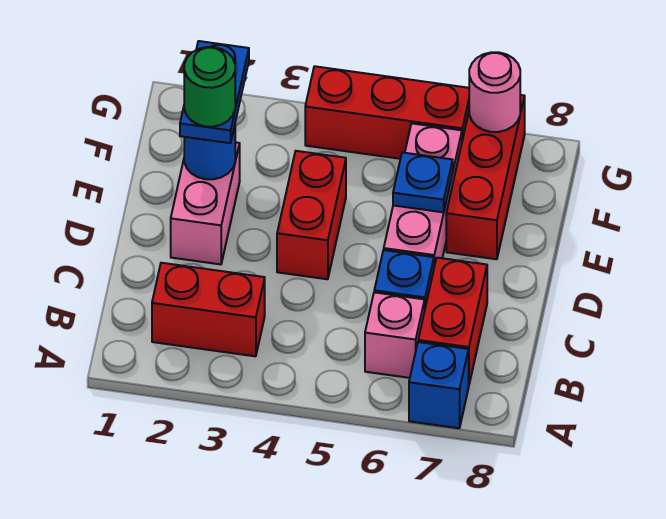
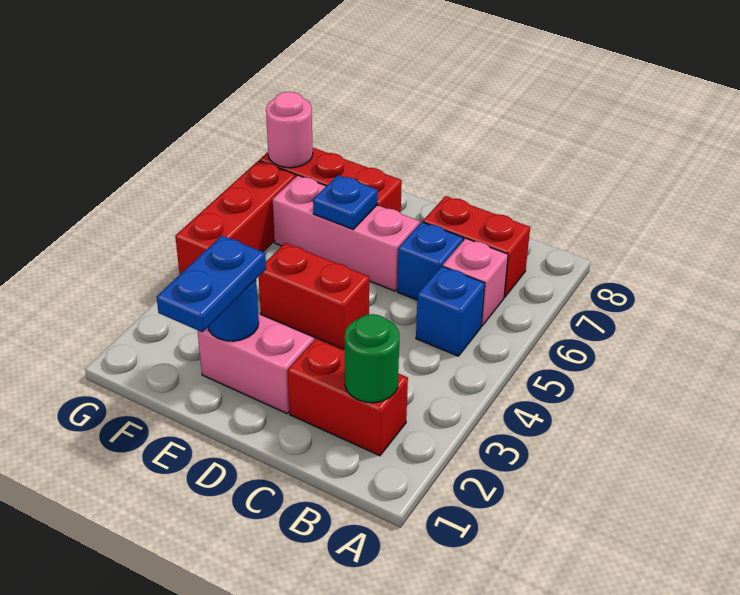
blue 1x1 brick [409,342,469,428] -> blue 1x1 brick moved to [416,266,485,356]
red 1x2 brick [152,263,265,356] -> red 1x2 brick turned to [288,339,408,456]
blue 1x2 plate [180,41,249,143] -> blue 1x2 plate turned to [156,236,266,332]
green 1x1 round brick [184,47,235,127] -> green 1x1 round brick moved to [345,314,400,403]

